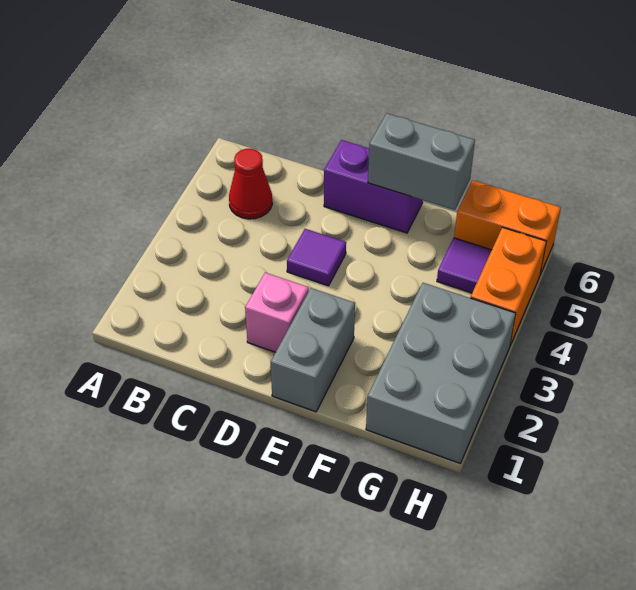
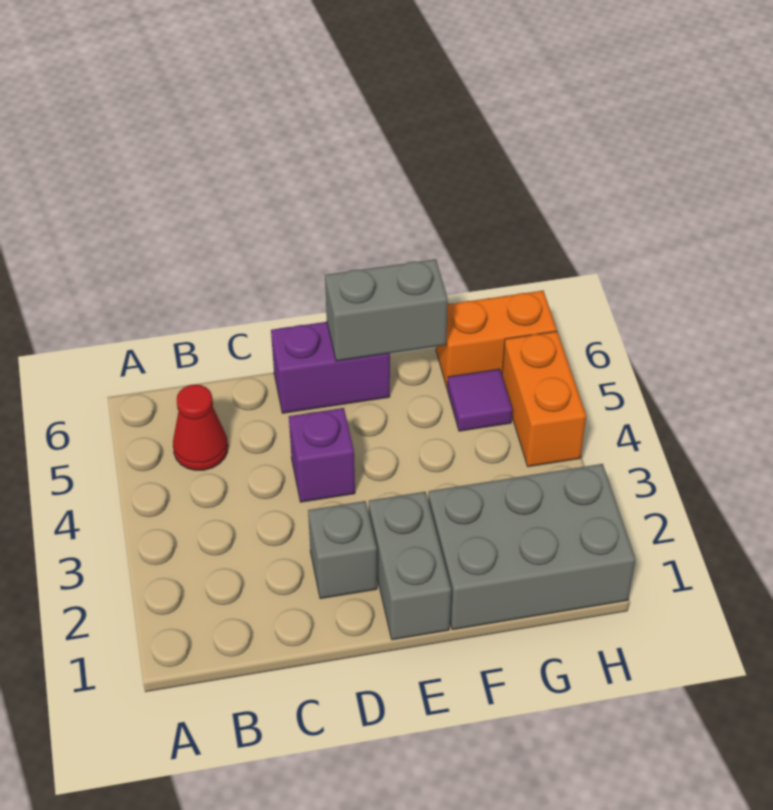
pink 1x1 brick [245,273,309,352] -> grey 1x1 brick [308,501,377,599]
purple 1x1 tile [287,229,346,286] -> purple 1x1 brick [289,408,355,502]
grey 2x3 brick [366,283,516,463] -> grey 2x3 brick turned to [428,464,635,630]

